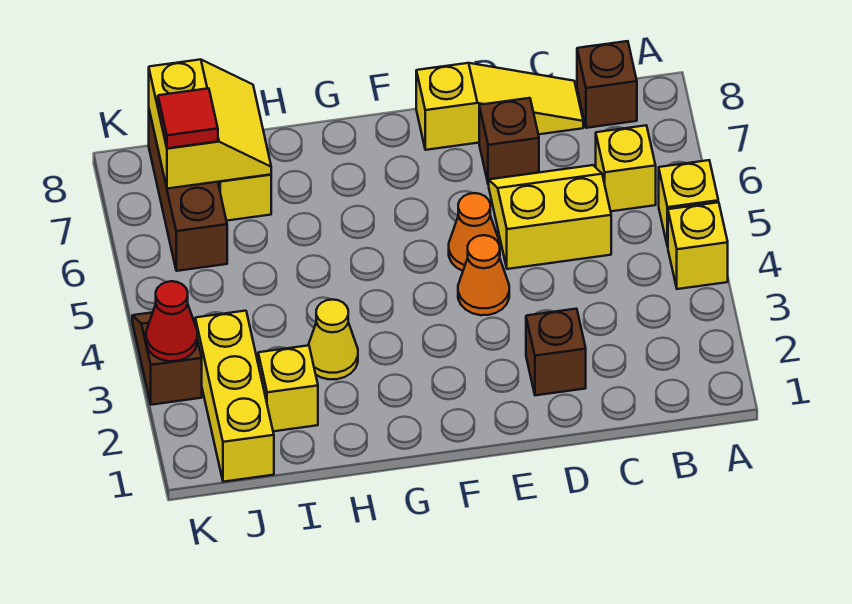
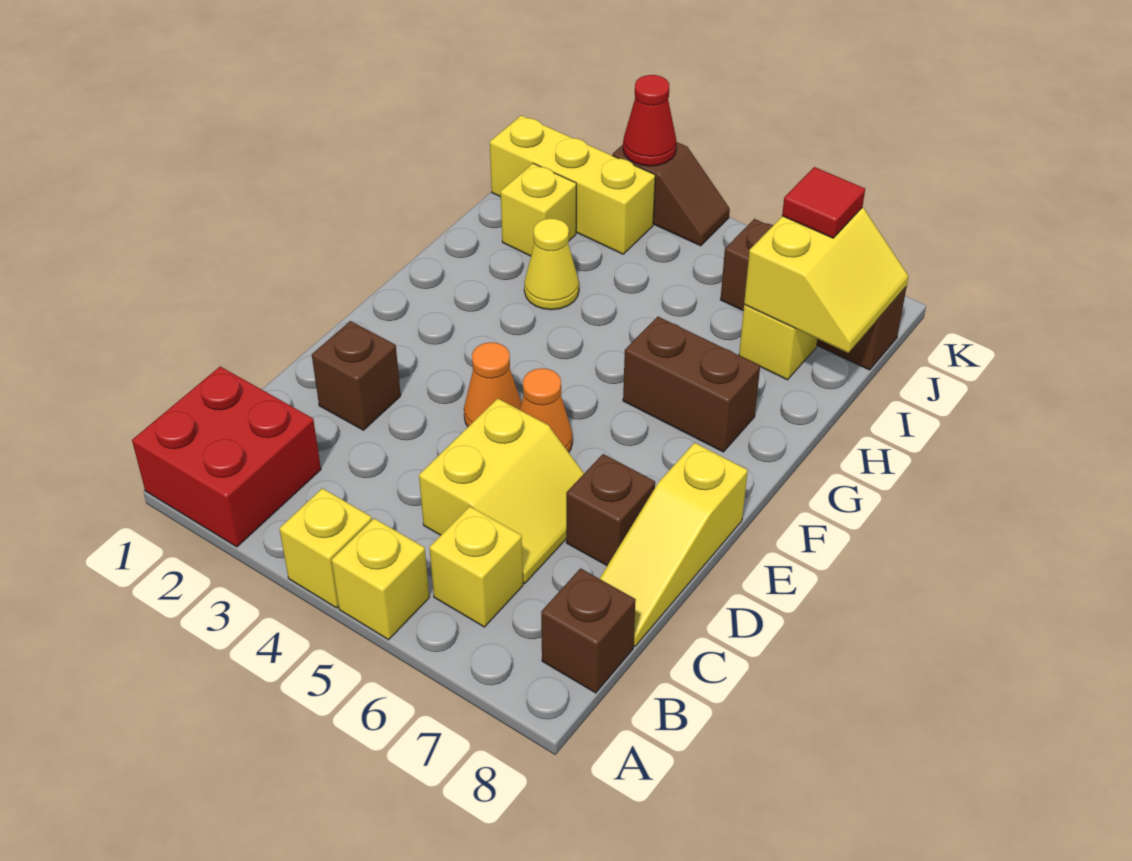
none -> red 2x2 brick [132,366,321,547]
none -> brown 1x2 brick [623,317,760,452]
yellow 2x2 slope [149,59,271,189] -> yellow 2x2 slope turned to [744,208,908,353]

